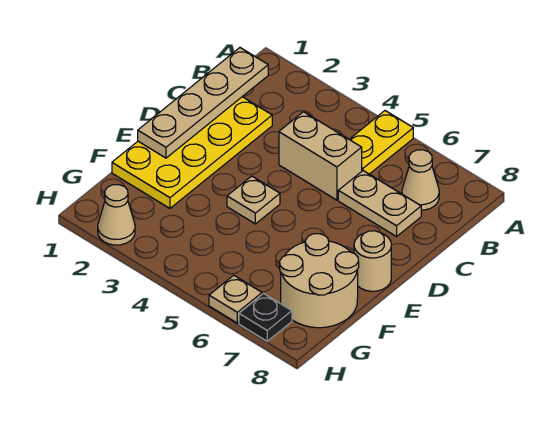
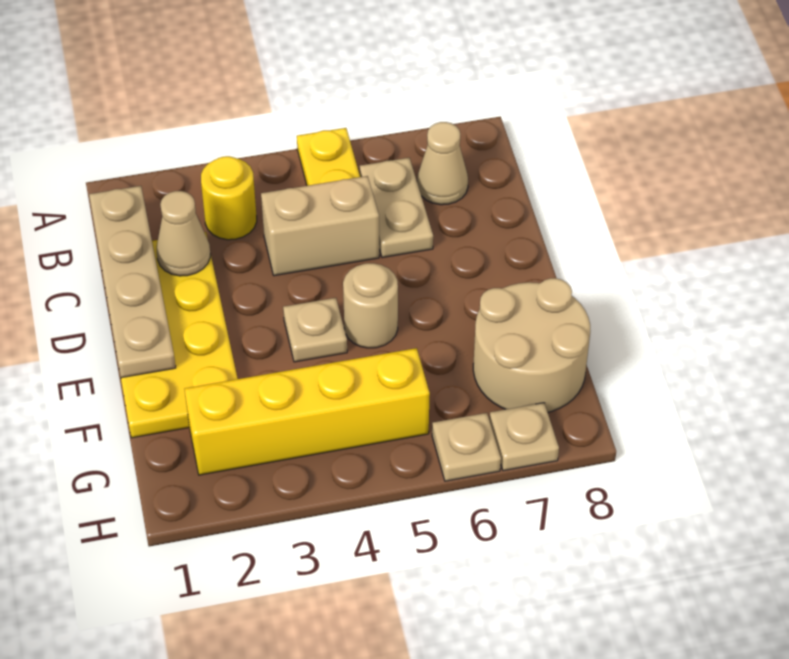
none -> yellow 1x1 round brick [201,156,257,240]
tan 1x2 plate [338,171,421,237] -> tan 1x2 plate turned to [360,158,433,258]
tan 1x1 round brick [354,231,391,291] -> tan 1x1 round brick moved to [343,263,398,348]
none -> yellow 1x4 brick [185,348,430,475]
tan 1x1 cone [98,185,135,245] -> tan 1x1 cone moved to [157,191,210,276]
black 1x1 plate [239,294,292,341] -> tan 1x1 plate [489,403,559,471]

